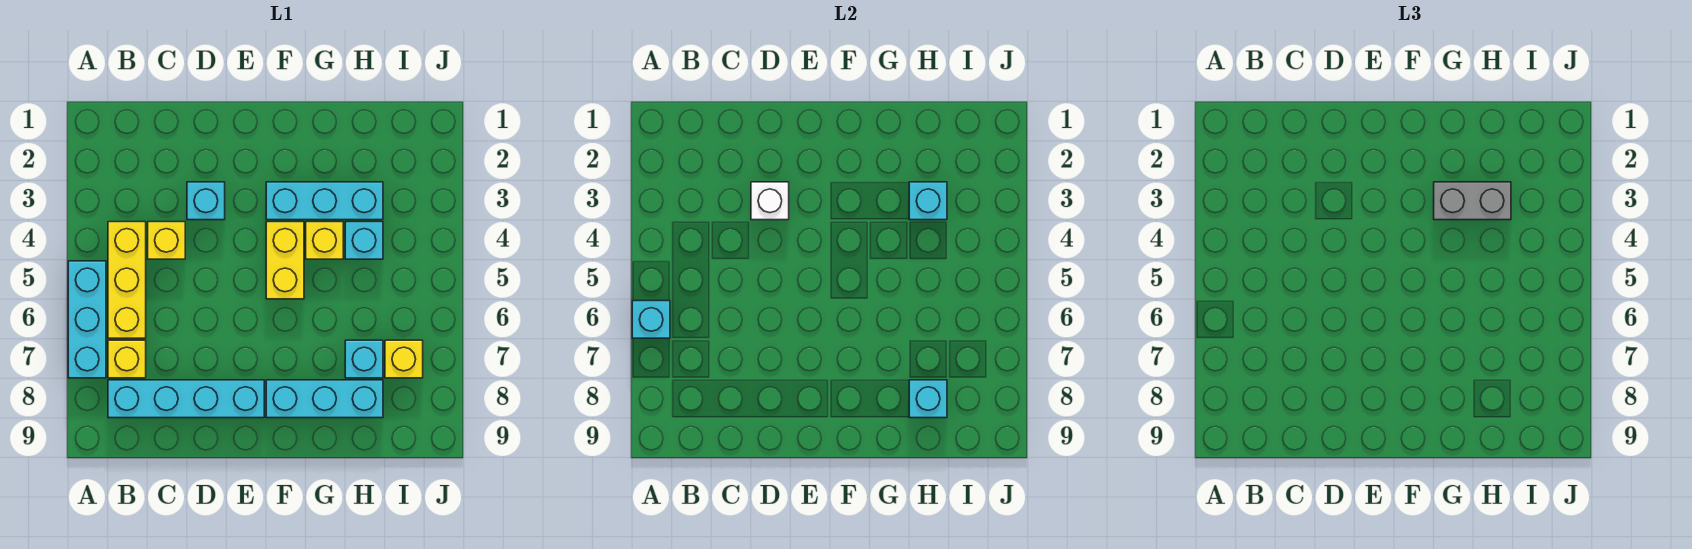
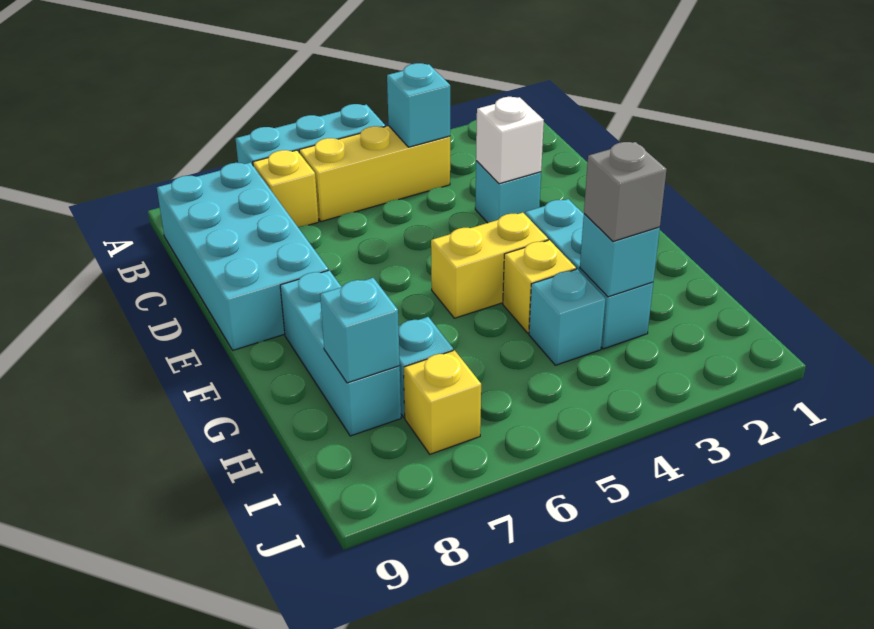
cyan 1x1 brick [632,301,670,338] -> cyan 1x1 brick moved to [387,63,450,147]
cyan 1x4 brick [108,380,264,418] -> cyan 2x4 brick [157,162,328,350]
yellow 1x1 brick [148,222,185,259] -> none
grey 1x2 brick [1434,182,1511,220] -> grey 1x1 brick [584,142,667,241]

